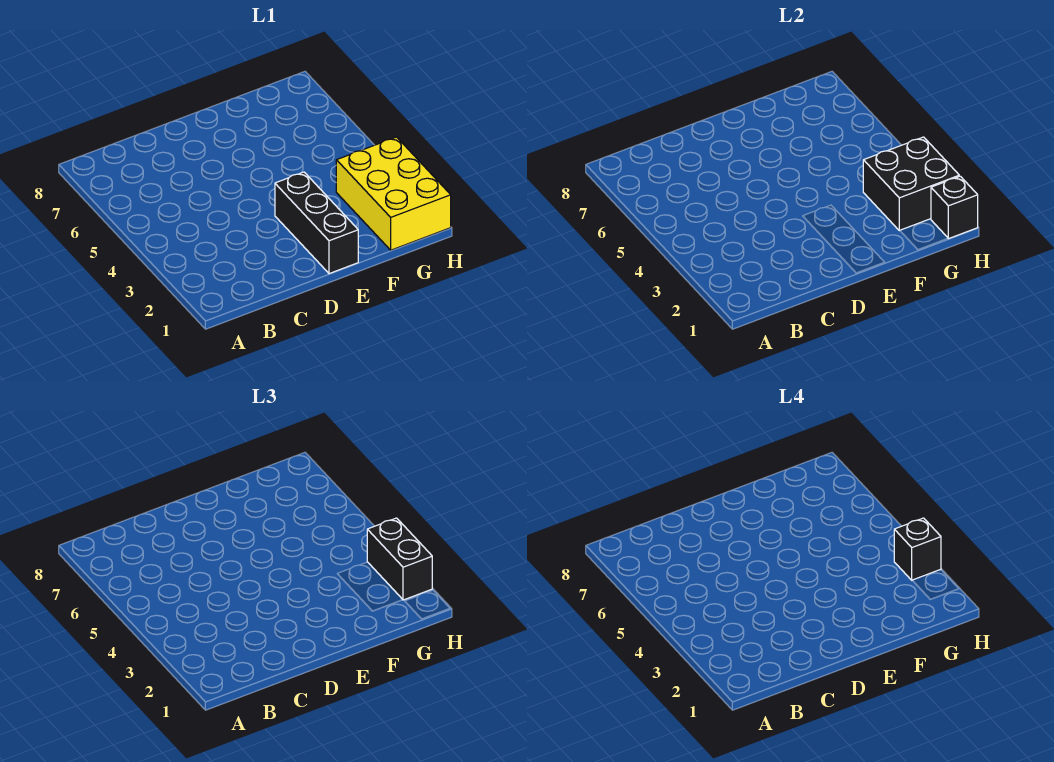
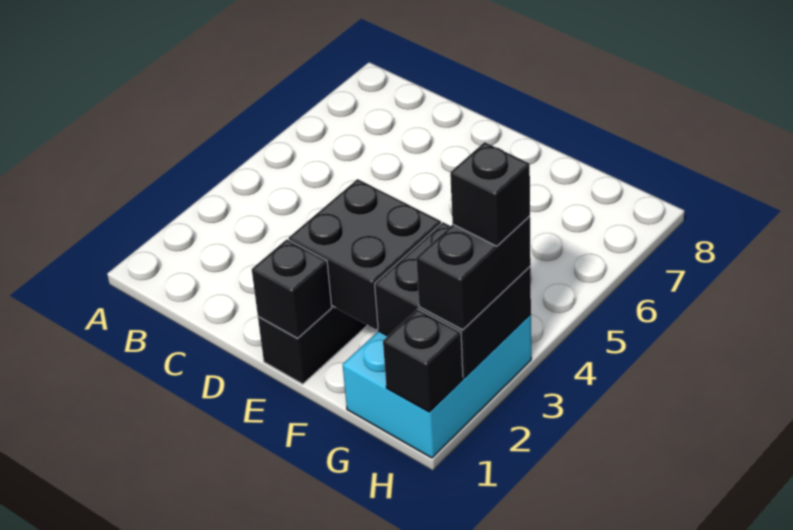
none -> black 1x1 brick [252,239,332,338]
none -> black 2x2 brick [289,179,441,329]
yellow 2x3 brick [336,137,451,250] -> cyan 2x3 brick [343,314,531,458]

